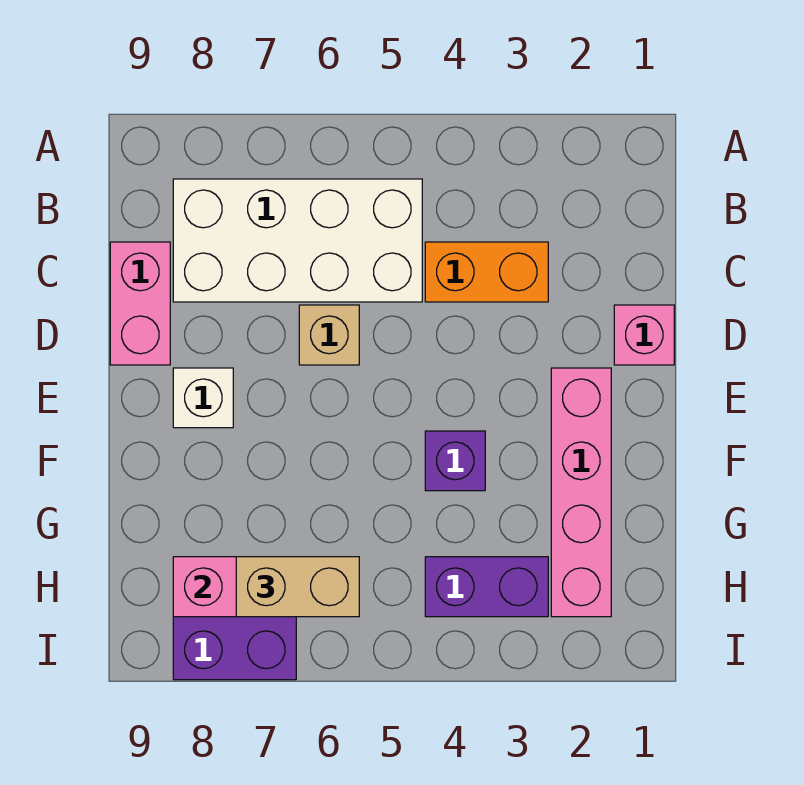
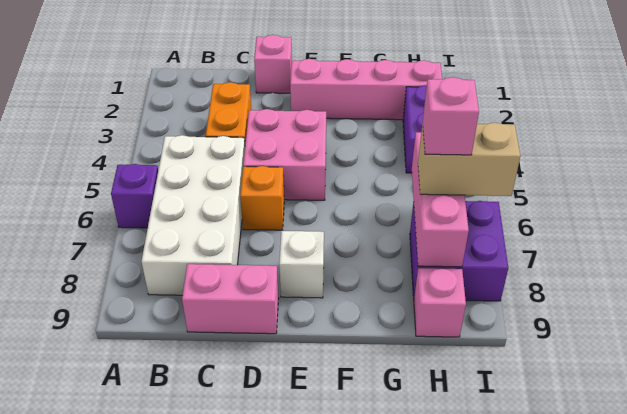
none -> pink 2x2 brick [243,109,326,200]
tan 1x1 brick [299,305,359,365] -> orange 1x1 brick [240,166,284,230]
purple 1x1 brick [425,431,485,491] -> purple 1x1 brick moved to [111,164,158,228]
tan 1x2 brick [236,557,359,617] -> tan 1x2 brick turned to [418,122,520,196]
none -> pink 1x1 brick [423,77,479,155]
none -> pink 1x1 brick [414,268,466,337]

